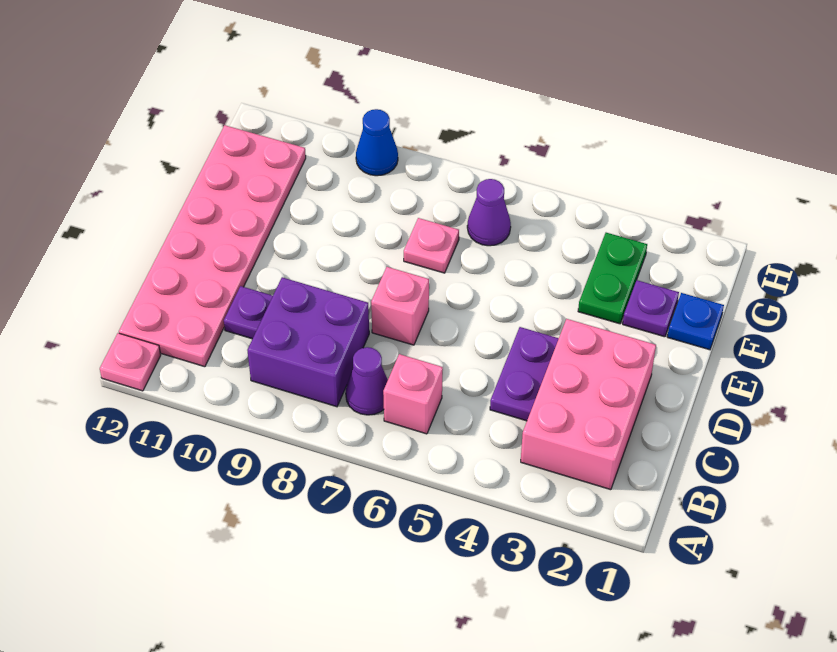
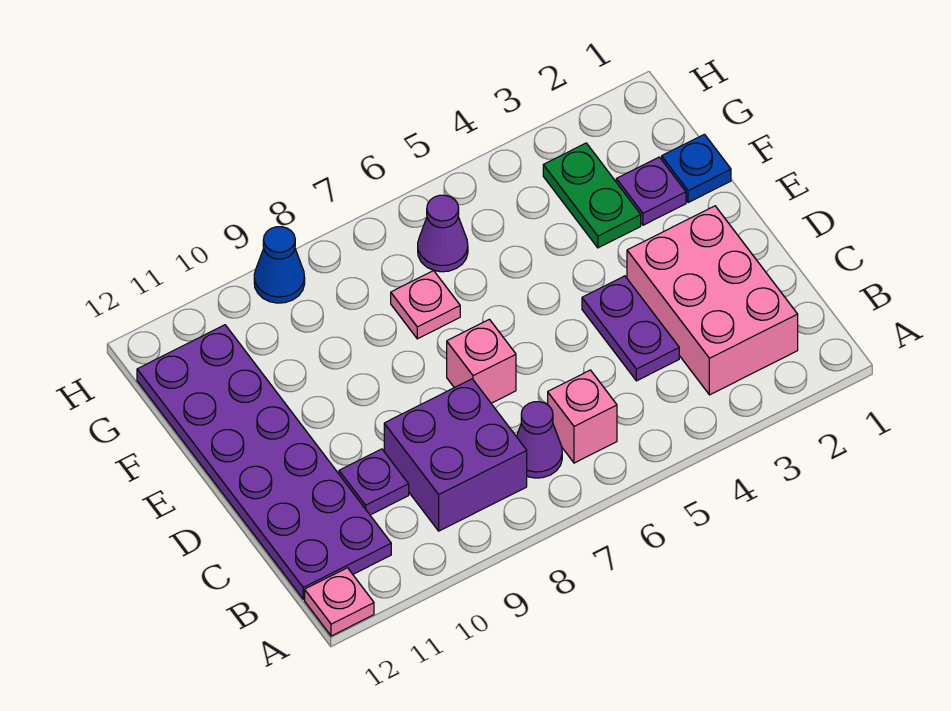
pink 2x6 plate [119,125,306,367] -> purple 2x6 plate [137,325,391,599]

